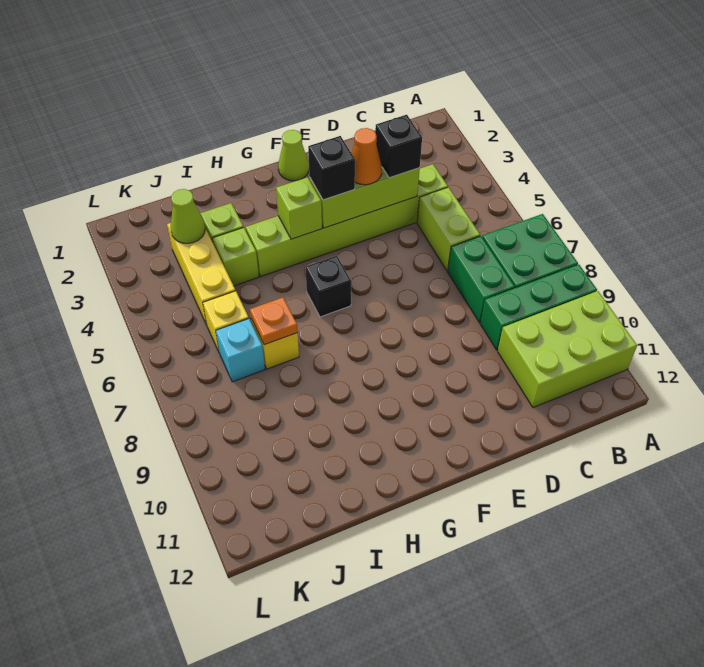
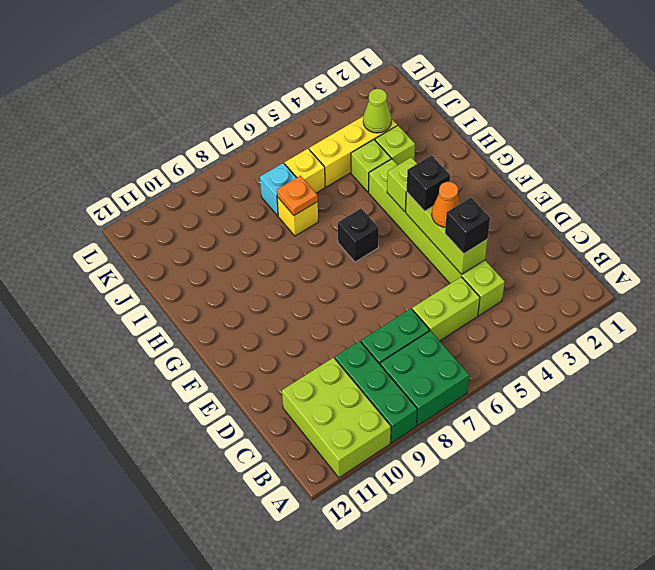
lime 1x1 cone [278,130,309,181] -> none

